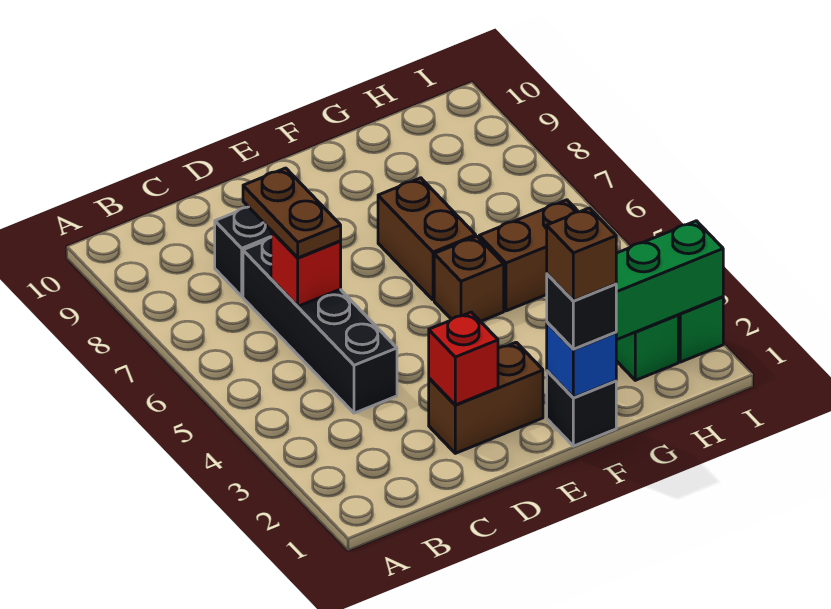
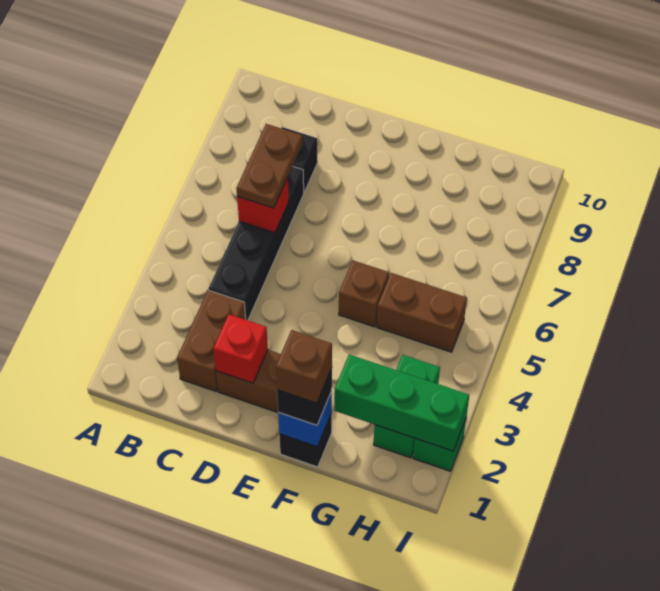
brown 1x2 brick [378,178,476,300] -> brown 1x2 brick moved to [177,290,246,391]

